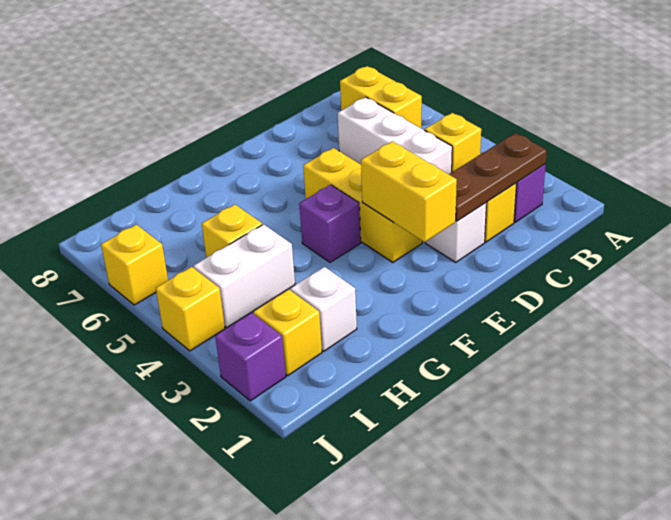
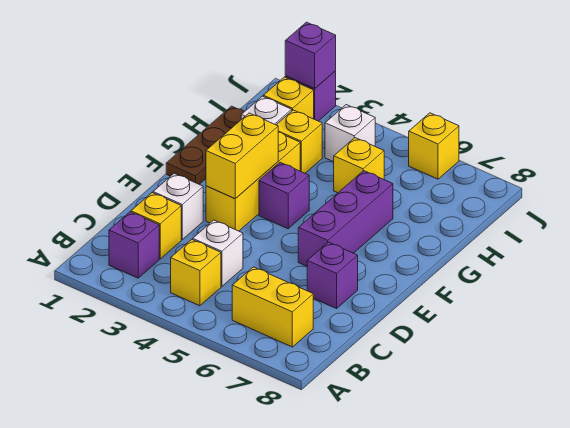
brown 1x3 plate [449,133,547,221] -> brown 1x3 plate moved to [166,106,245,184]
white 1x3 brick [338,97,452,174] -> white 1x1 brick [193,220,243,286]
none -> purple 1x1 brick [307,242,358,309]
yellow 1x2 brick [361,141,457,242] -> yellow 1x2 brick turned to [206,113,278,199]
yellow 1x3 brick [303,148,422,262] -> yellow 1x3 brick turned to [206,132,300,231]
none -> purple 1x3 brick [298,171,393,266]
white 1x2 brick [194,224,295,328] -> white 1x1 brick [325,105,375,162]
none -> purple 1x1 brick [285,22,336,89]
yellow 1x1 brick [156,267,225,351] -> yellow 1x1 brick moved to [276,110,322,173]

